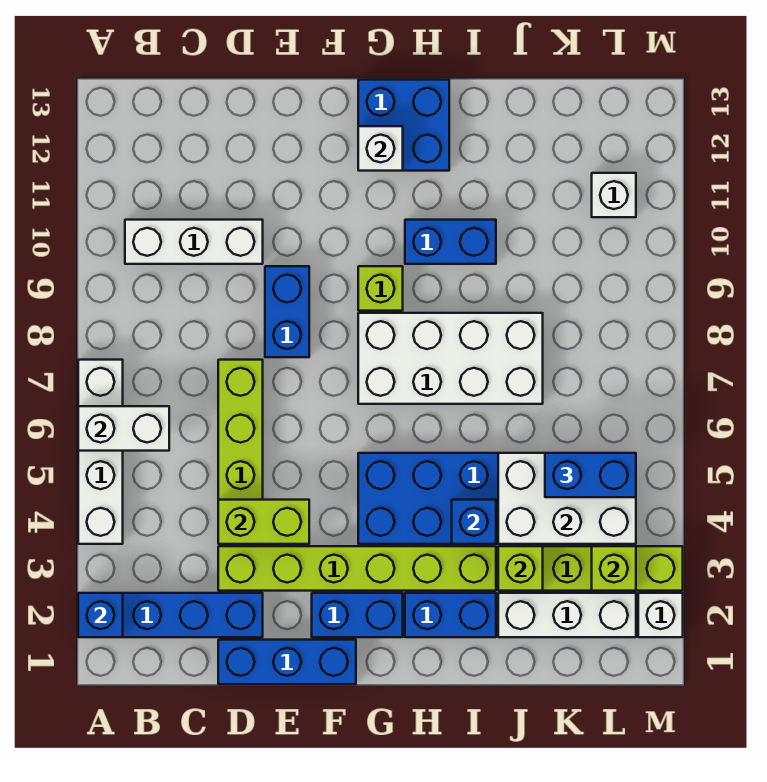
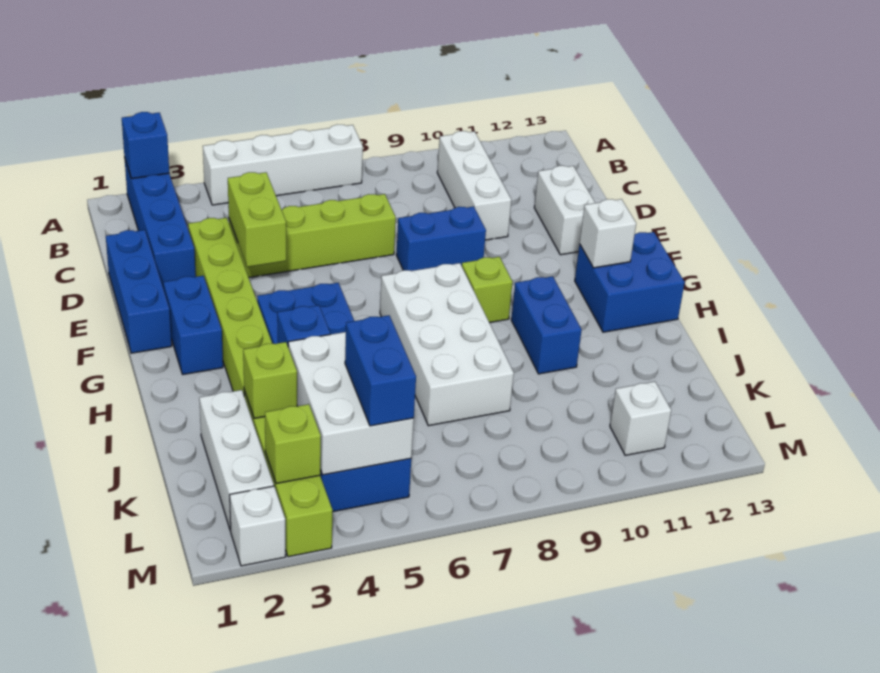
white 1x2 brick [78,406,169,451] -> white 1x2 brick moved to [534,166,595,255]
blue 1x2 brick [405,593,496,637] -> none

